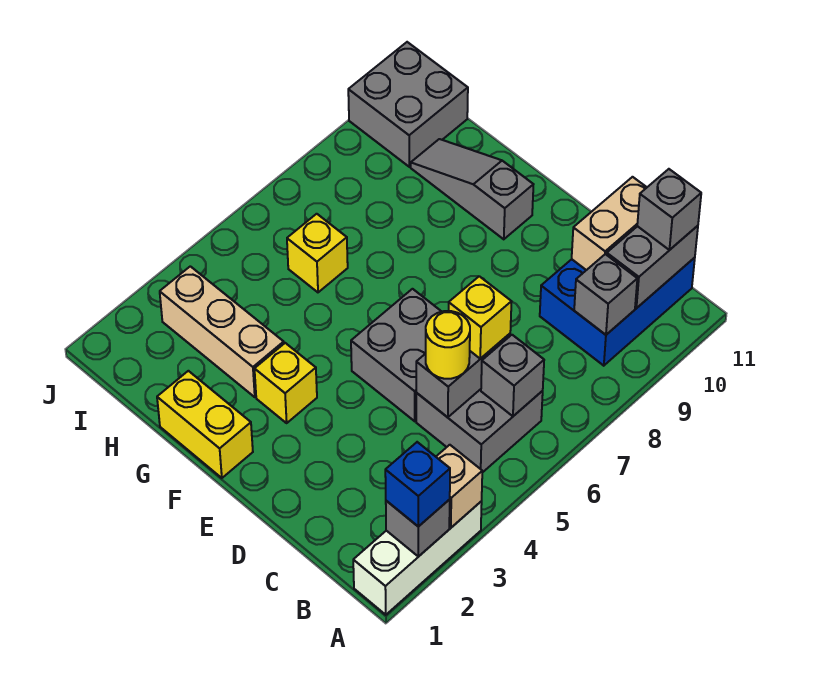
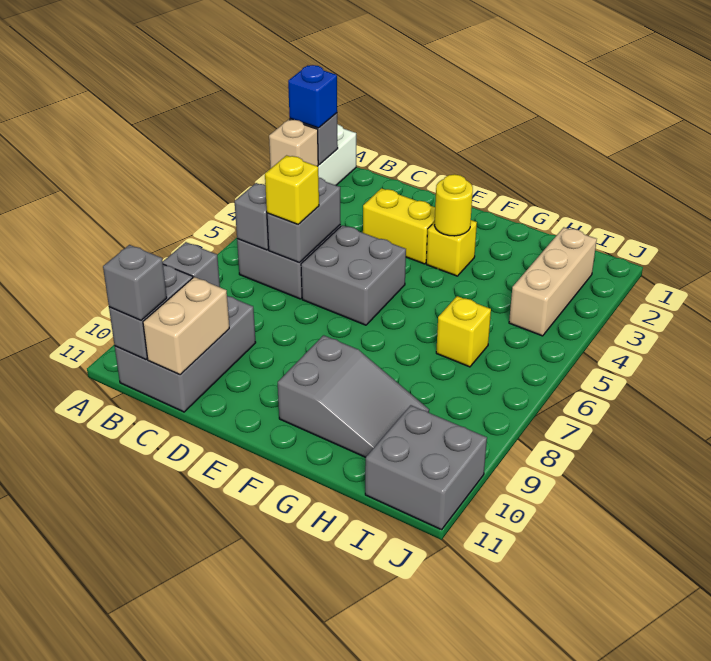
blue 2x3 brick [540,258,695,366] -> grey 2x3 brick [115,296,256,412]
yellow 1x1 round brick [426,311,470,379] -> yellow 1x1 round brick moved to [434,174,473,236]
yellow 1x2 brick [157,371,253,478] -> yellow 1x2 brick moved to [363,188,435,264]
grey 1x3 slope [411,139,534,239] -> grey 2x3 slope [278,335,429,457]
tan 1x3 brick [160,266,284,397] -> tan 1x3 brick turned to [509,227,597,336]

